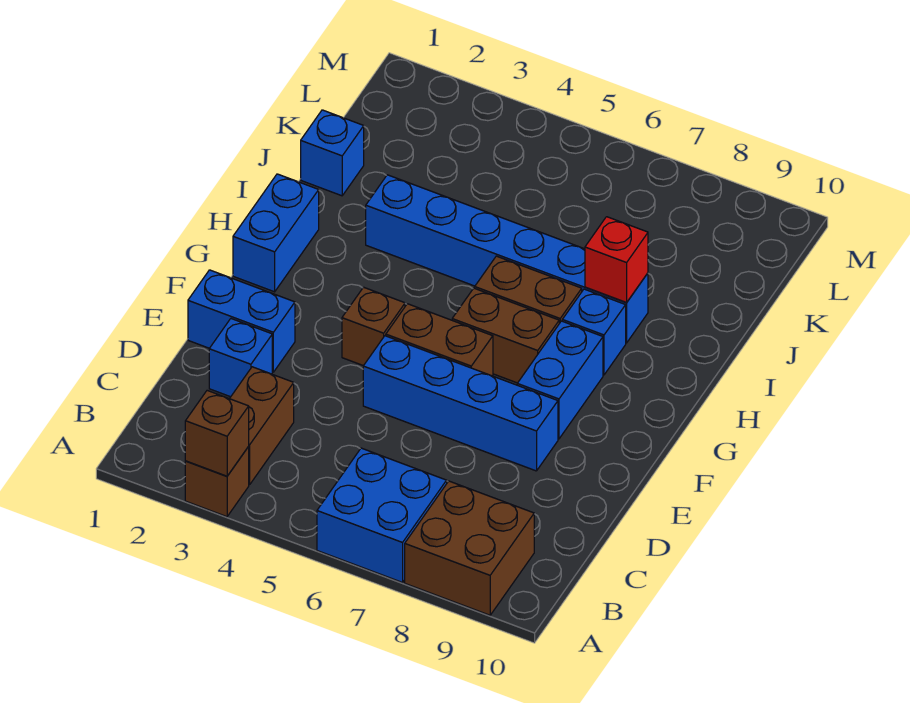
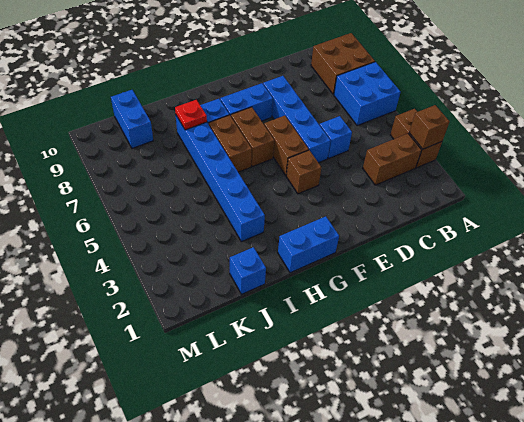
brown 1x1 brick [185,447,249,517] -> brown 1x2 brick [390,109,442,168]
blue 1x1 brick [209,319,272,397] -> blue 1x1 brick moved to [320,116,352,158]
blue 1x2 brick [188,270,295,372] -> blue 1x2 brick moved to [111,90,153,148]
red 1x1 brick [585,217,648,302] -> red 1x1 plate [175,100,207,130]

